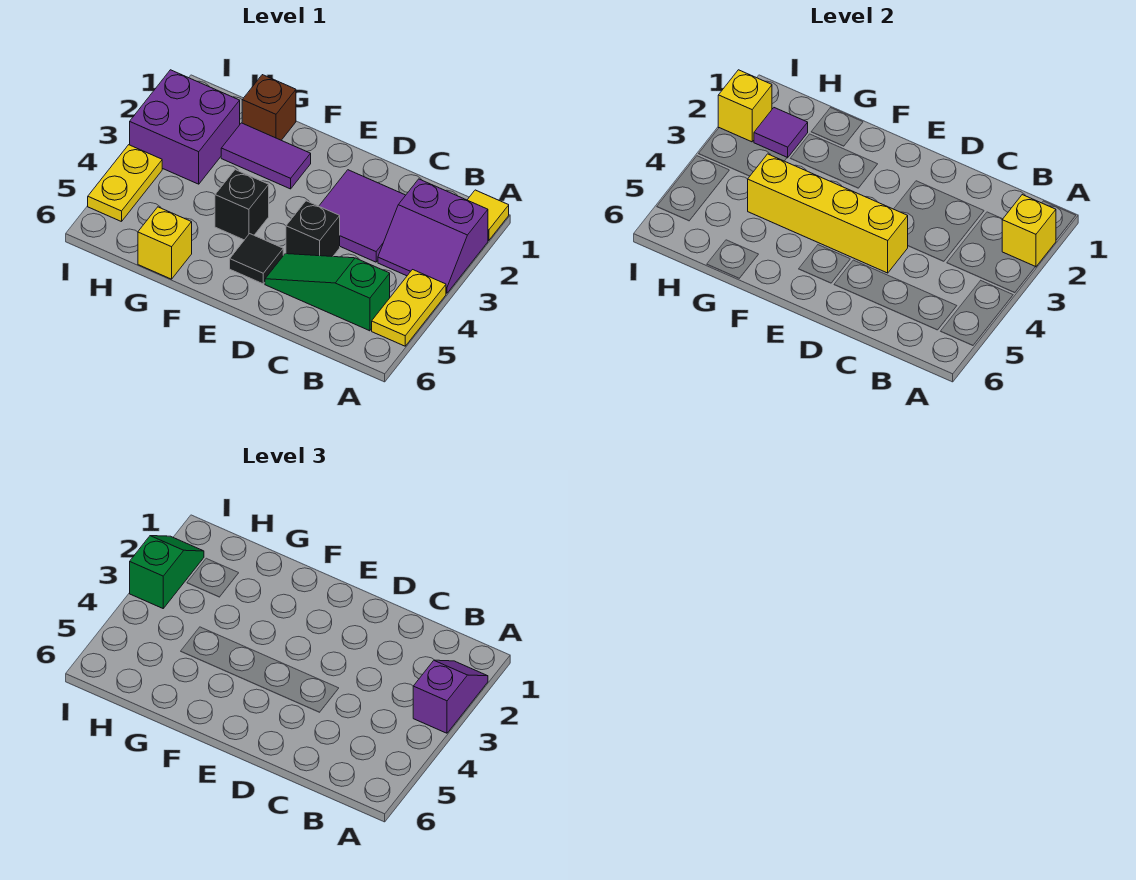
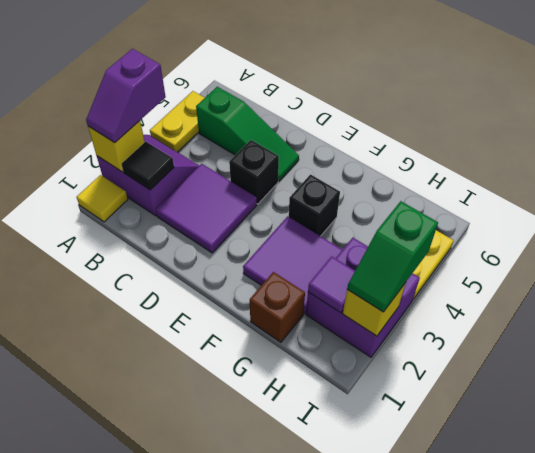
yellow 1x4 brick [748,154,908,273] -> none
black 1x1 tile [230,234,283,284] -> black 1x1 tile moved to [122,142,174,190]
purple 1x2 tile [221,123,311,189] -> purple 2x2 tile [243,216,342,313]
yellow 1x1 brick [138,207,192,279] -> none

